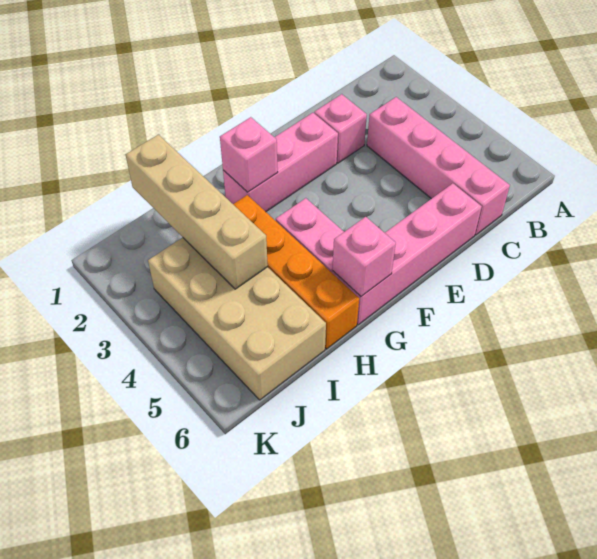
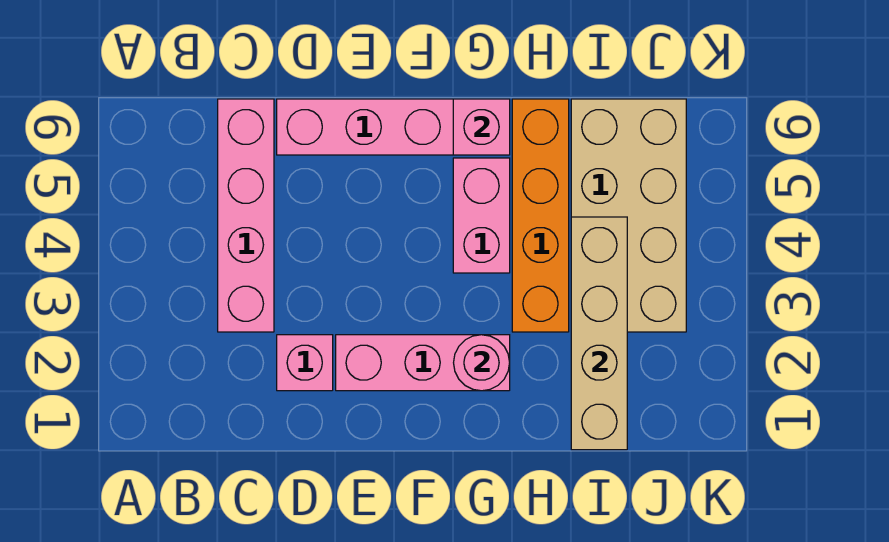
pink 1x1 brick [220,117,278,192] -> pink 1x1 round brick [454,335,510,391]

